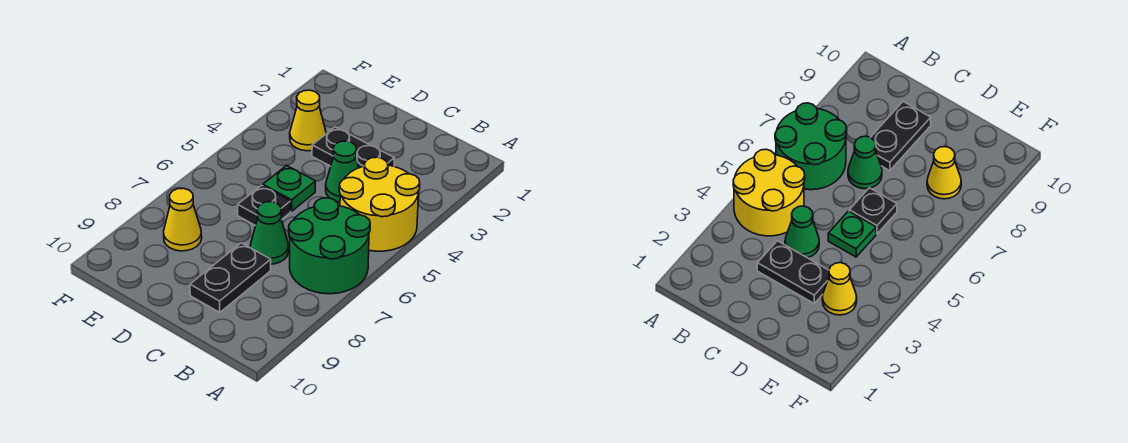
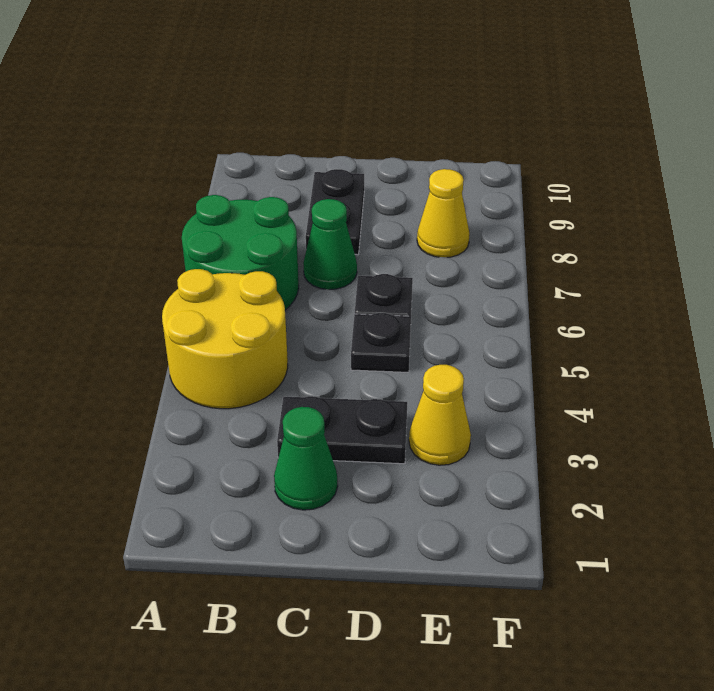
green 1x1 cone [326,141,359,202] -> green 1x1 cone moved to [274,407,338,510]
green 1x1 plate [263,165,315,211] -> black 1x1 plate [351,313,411,372]

